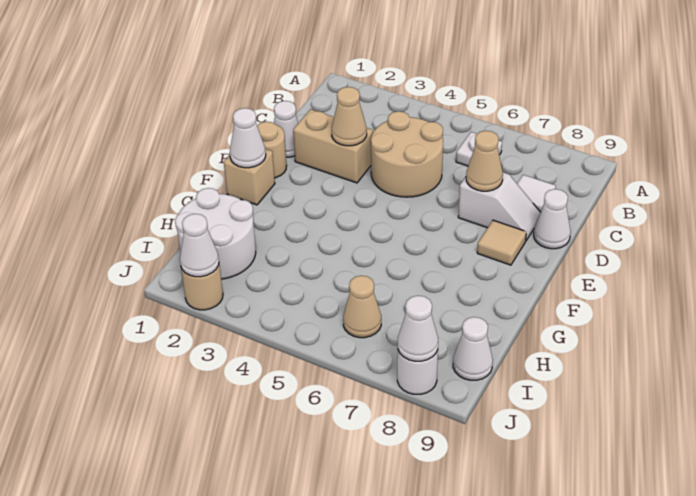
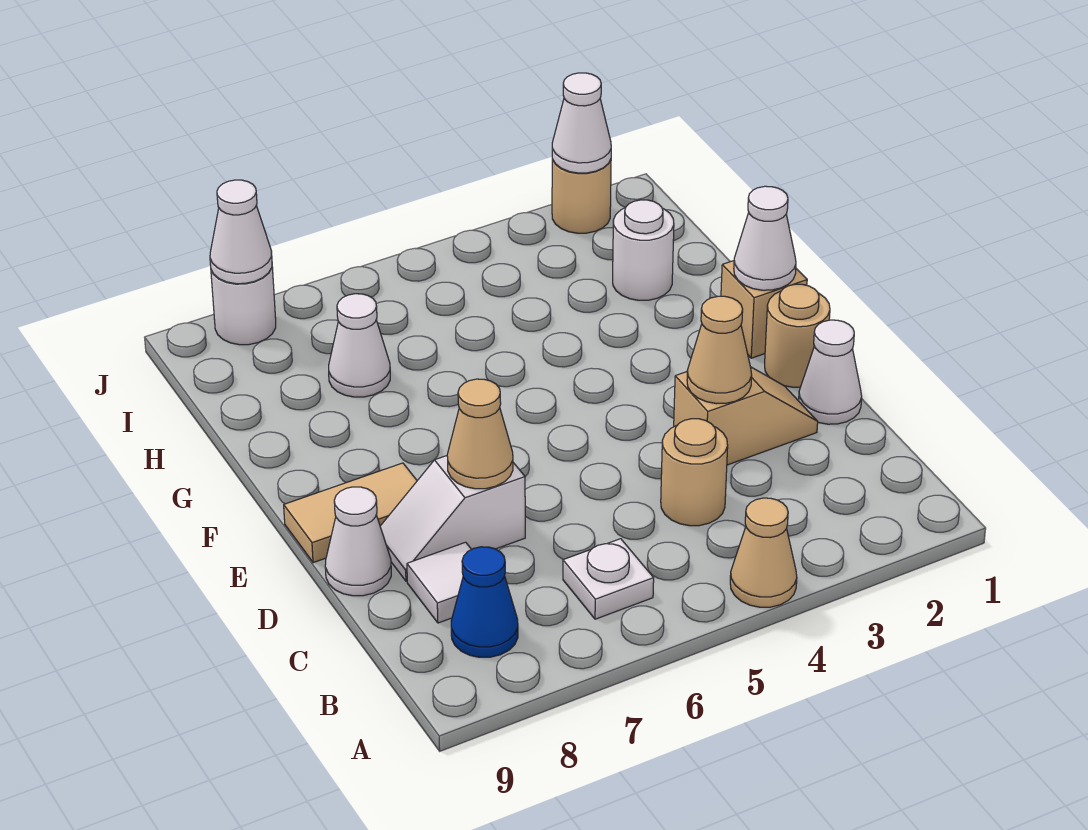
none -> blue 1x1 cone [451,547,518,657]
tan 2x2 round brick [371,111,443,197] -> tan 1x1 round brick [661,419,728,526]
tan 1x2 brick [293,109,373,183] -> tan 1x2 slope [674,367,818,465]
tan 1x1 tile [477,220,526,265] -> tan 1x2 tile [284,463,417,563]
white 2x2 round brick [175,188,256,279] -> white 1x1 round brick [613,200,674,300]
tan 1x1 cone [343,276,381,338] -> tan 1x1 cone moved to [730,498,797,607]
white 1x1 cone [453,317,493,380] -> white 1x1 cone moved to [329,294,390,397]

